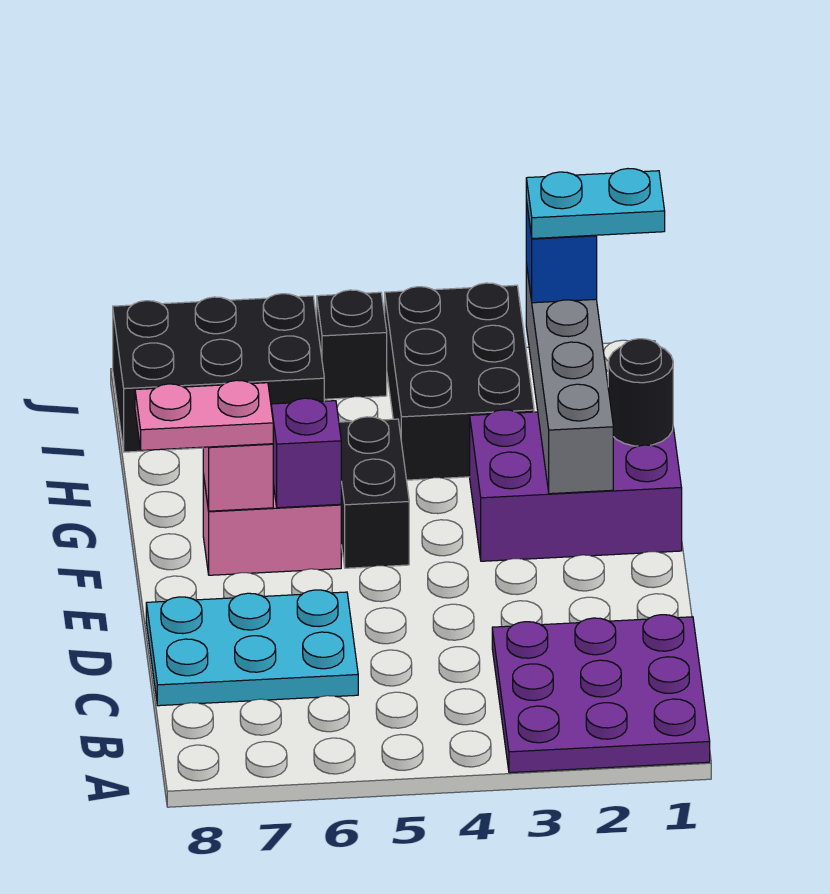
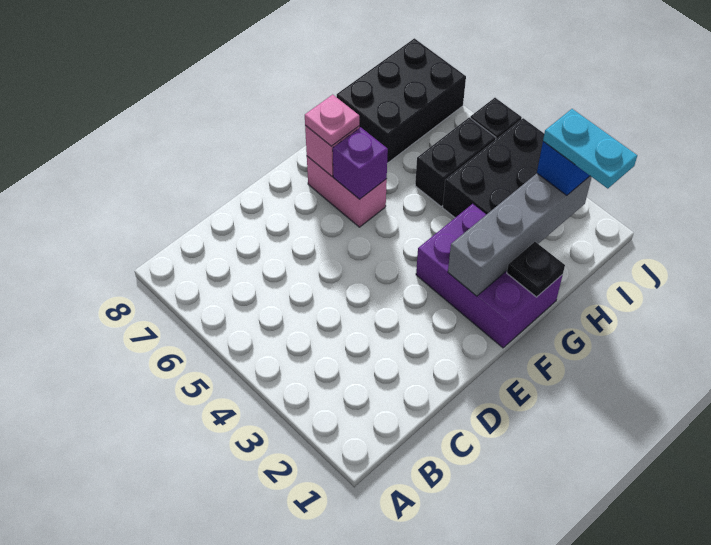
purple 3x3 plate [492,615,710,773] -> none
cyan 2x3 plate [146,590,358,706] -> none
black 1x2 brick [339,417,409,568] -> black 1x2 brick moved to [415,117,496,206]
pink 1x2 plate [135,380,273,450] -> pink 1x1 plate [305,95,359,146]
black 1x1 round brick [608,339,673,446] -> black 1x1 plate [507,242,565,297]
black 2x3 brick [113,294,324,452] -> black 2x3 brick turned to [337,38,466,163]

